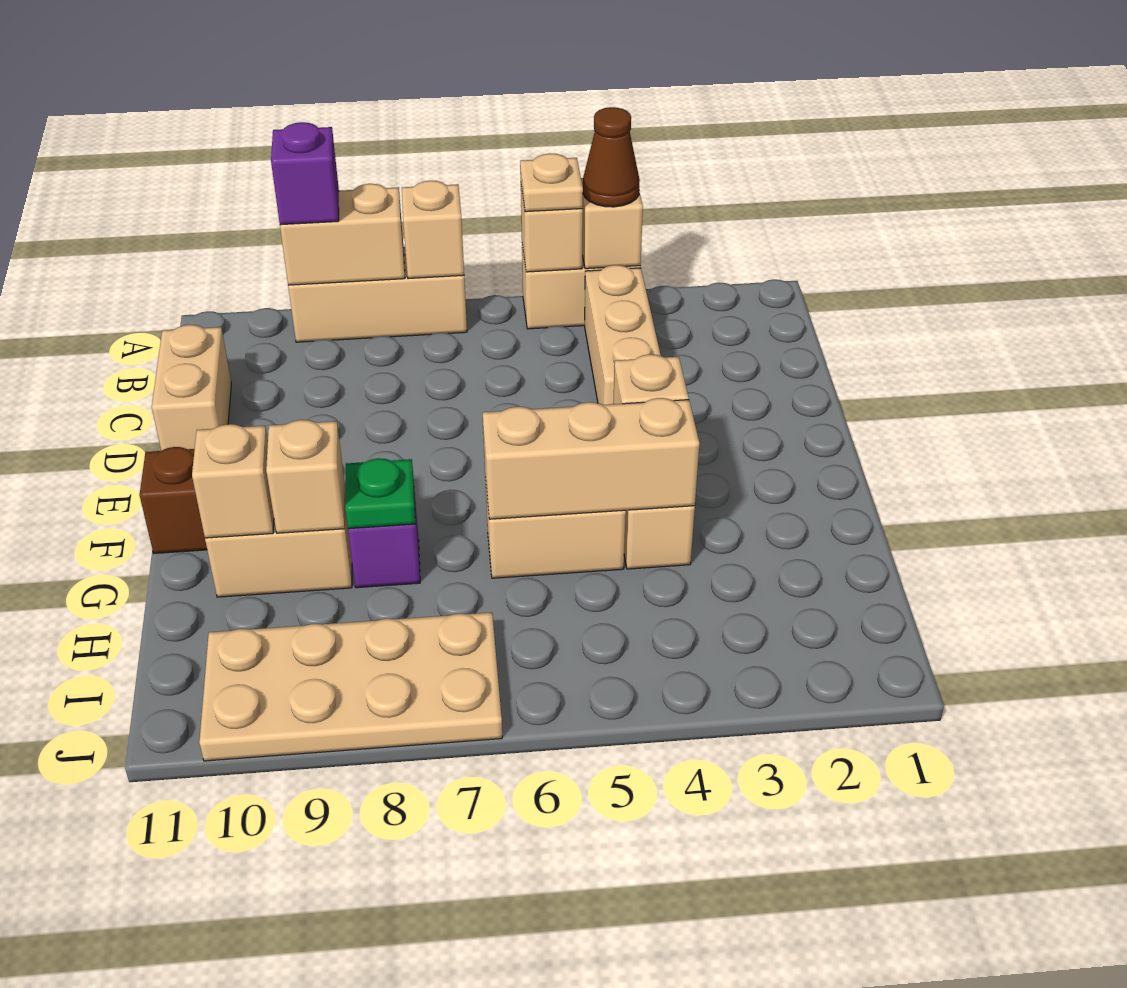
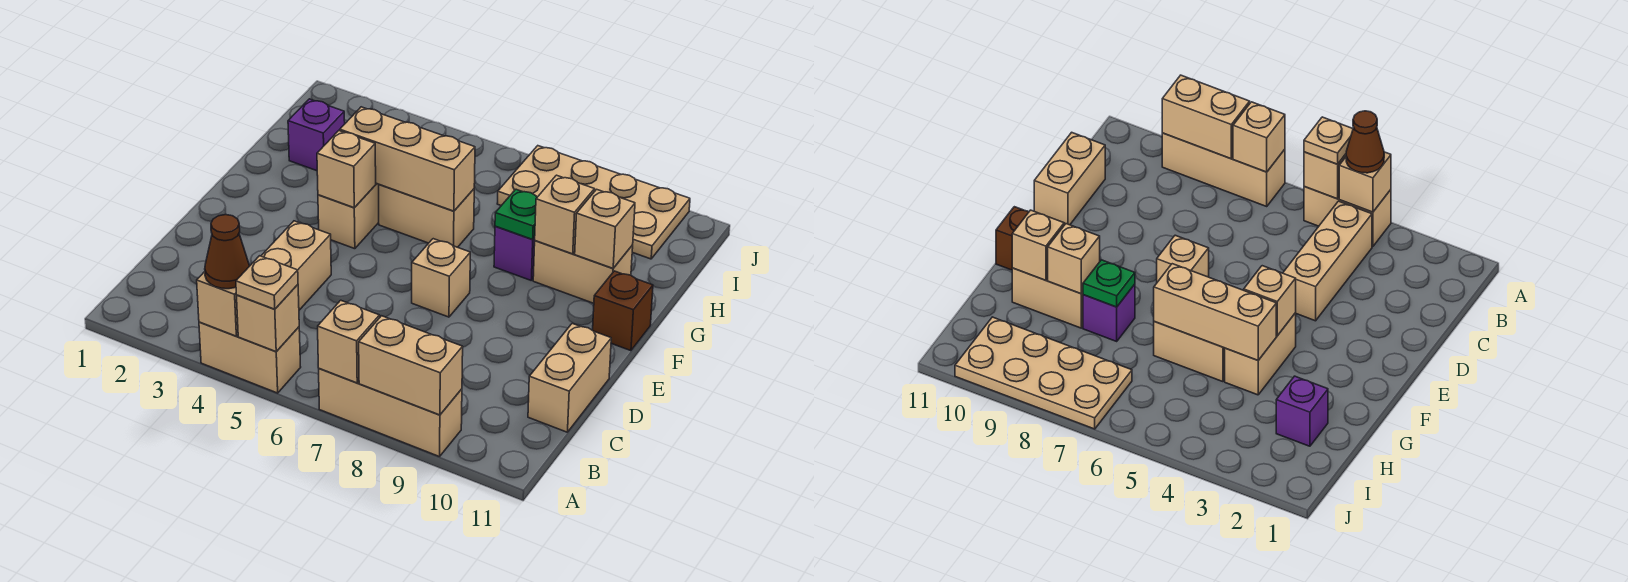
purple 1x1 brick [271,122,339,225] -> purple 1x1 brick moved to [288,99,345,171]
none -> tan 1x1 brick [412,239,470,317]

